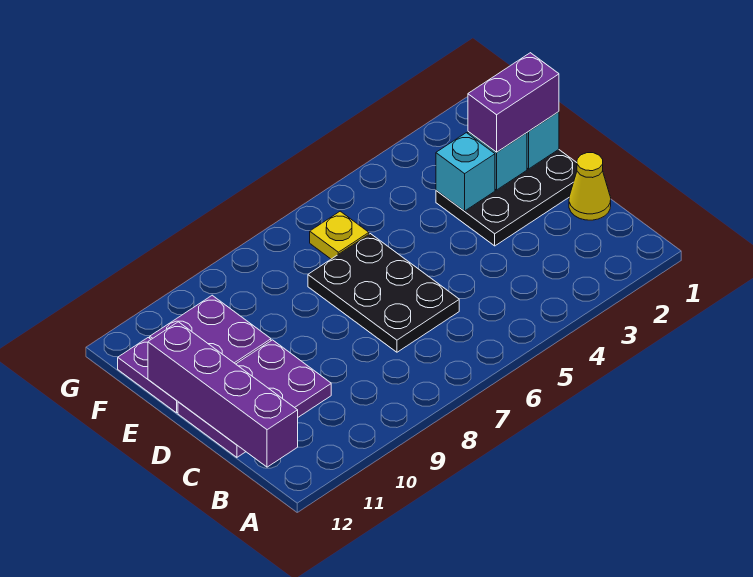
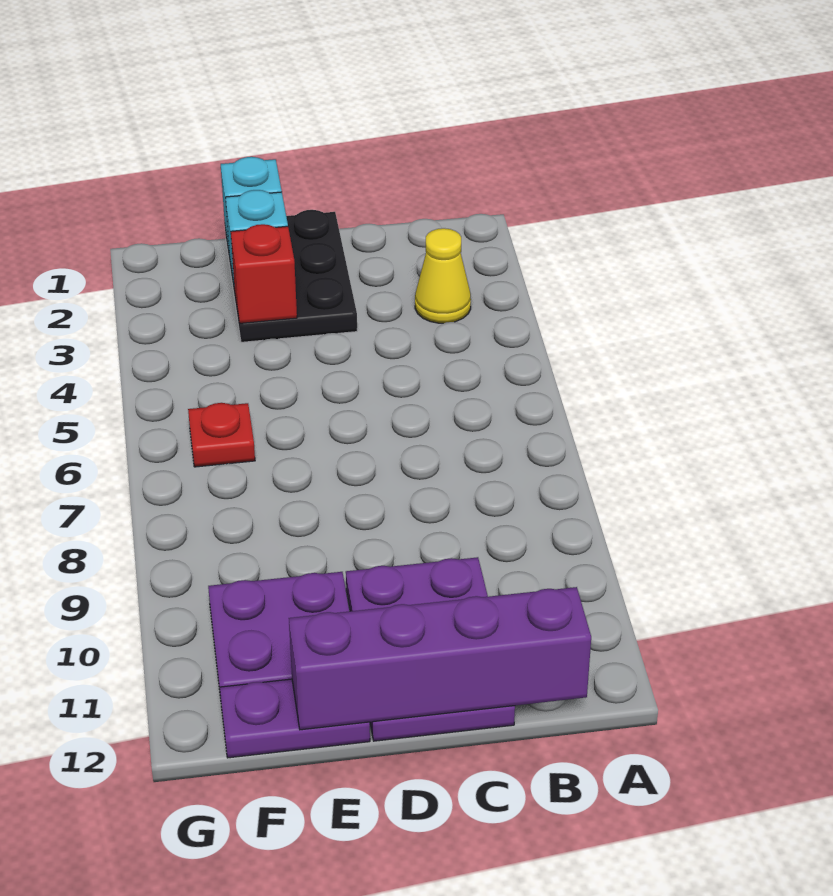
yellow 1x1 cone [569,153,611,220] -> yellow 1x1 cone moved to [415,228,471,323]
black 2x3 plate [308,234,459,352] -> none
purple 1x2 brick [468,53,559,152] -> none
cyan 1x1 brick [436,133,495,211] -> red 1x1 brick [231,224,297,323]
yellow 1x1 plate [310,211,369,259] -> red 1x1 plate [188,403,255,467]

